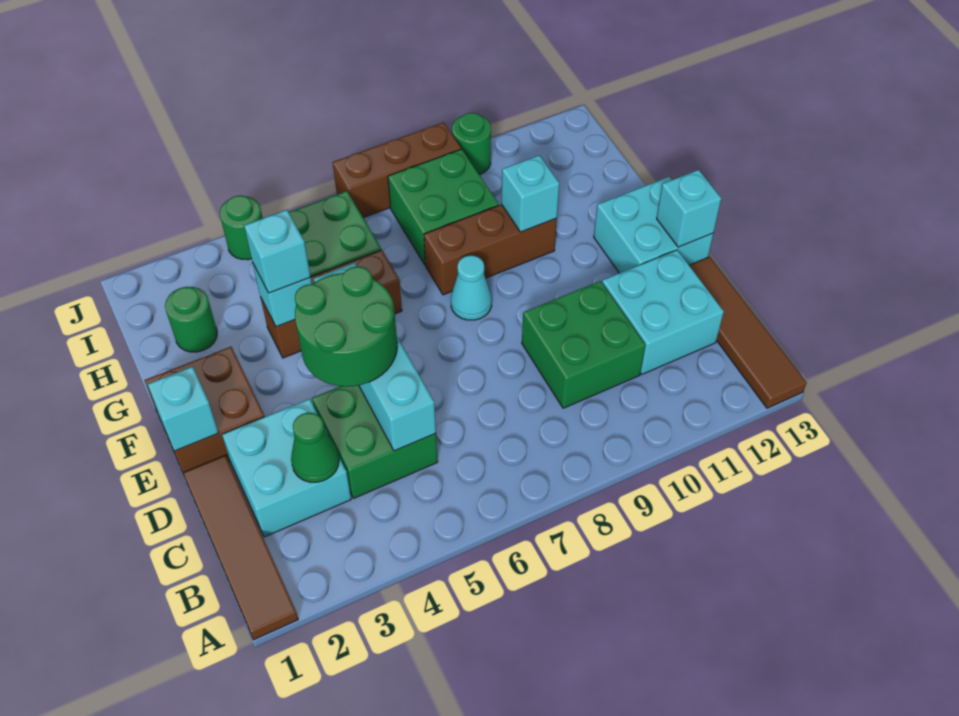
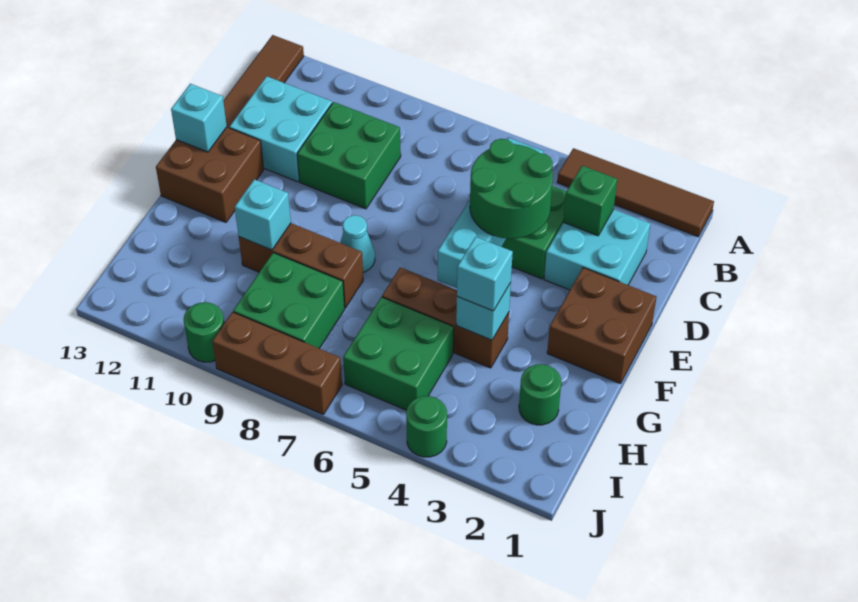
brown 1x4 tile [183,455,298,640] -> brown 1x4 tile turned to [557,148,714,237]
green 1x1 cone [291,413,339,482] -> green 1x1 brick [563,166,617,236]
cyan 1x1 brick [148,367,218,451] -> none
cyan 2x2 brick [594,177,713,273] -> brown 2x2 brick [156,127,264,222]

